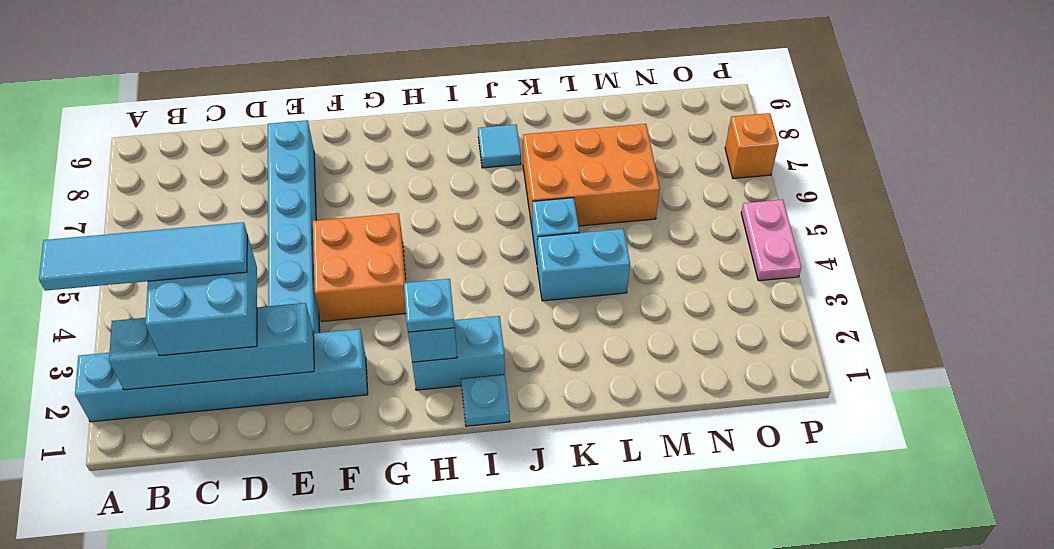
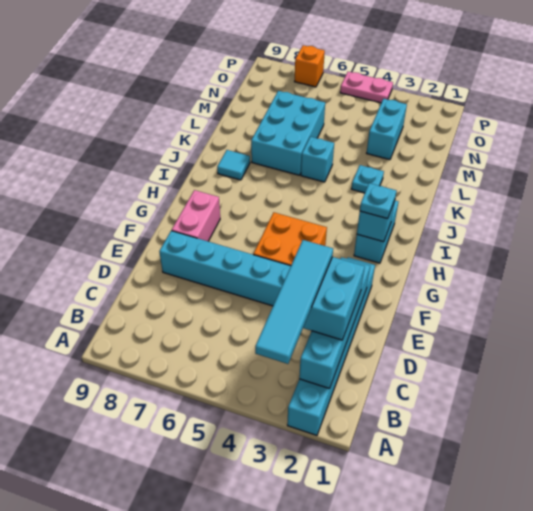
none -> pink 1x2 brick [172,190,220,241]
cyan 1x1 plate [461,375,510,426] -> cyan 1x1 plate moved to [352,165,384,193]
cyan 1x2 brick [537,229,630,301] -> cyan 1x2 brick moved to [367,99,407,160]
orange 2x3 brick [523,124,660,226] -> cyan 2x3 brick [251,91,325,175]

